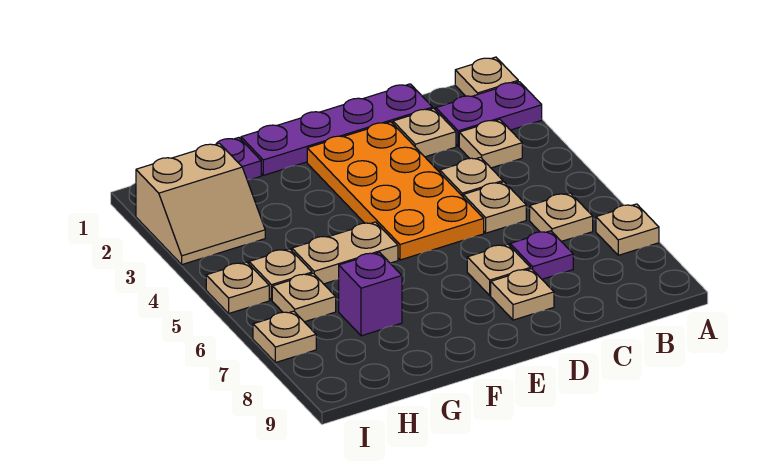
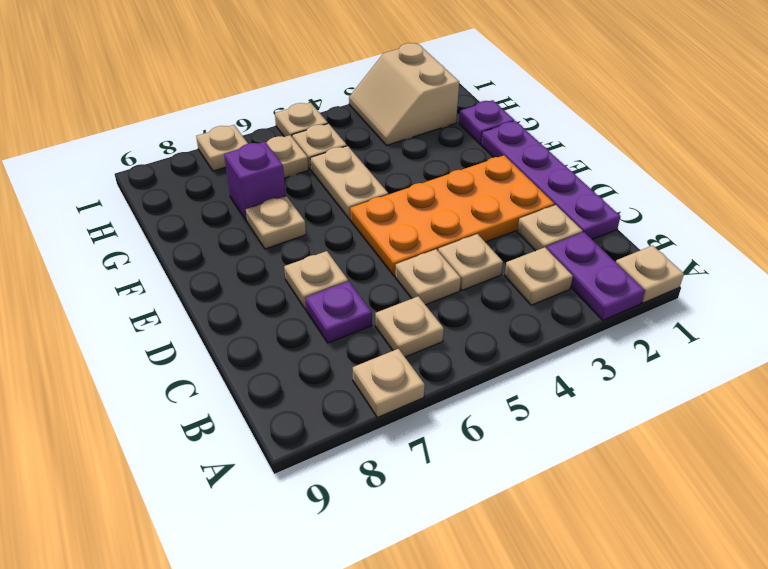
tan 1x1 plate [491,269,554,320] -> tan 1x1 plate moved to [246,196,306,249]

